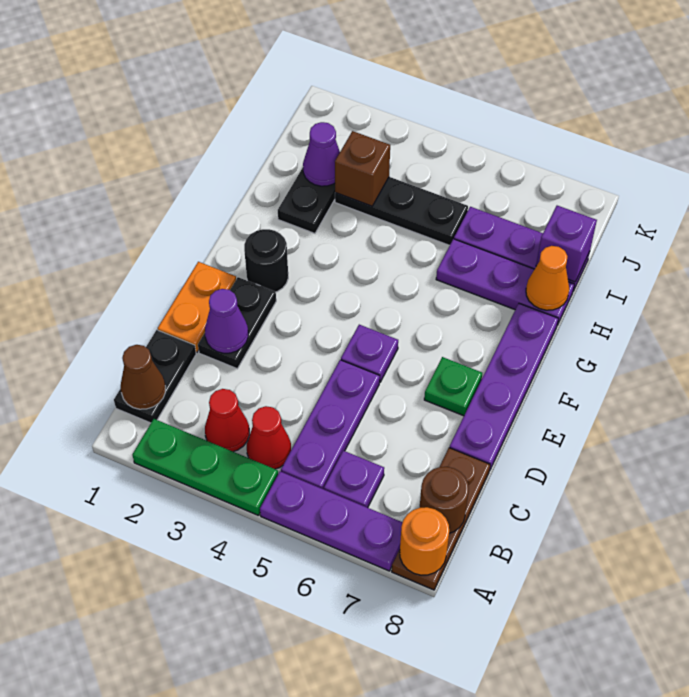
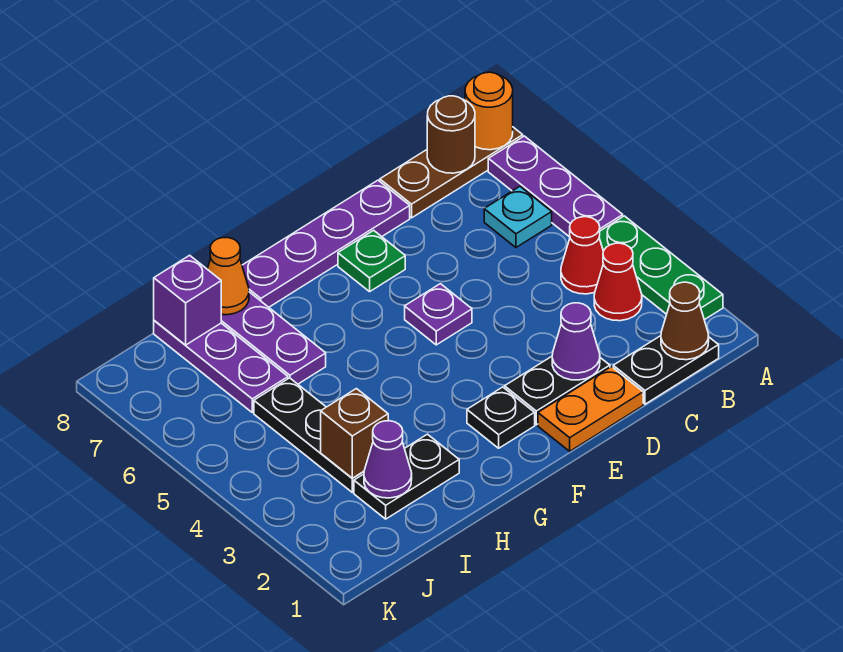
purple 1x3 plate [281,360,380,489] -> none
purple 1x1 plate [324,451,384,508] -> cyan 1x1 plate [484,187,552,247]
black 1x1 round brick [244,229,288,292] -> black 1x1 plate [467,387,535,448]

